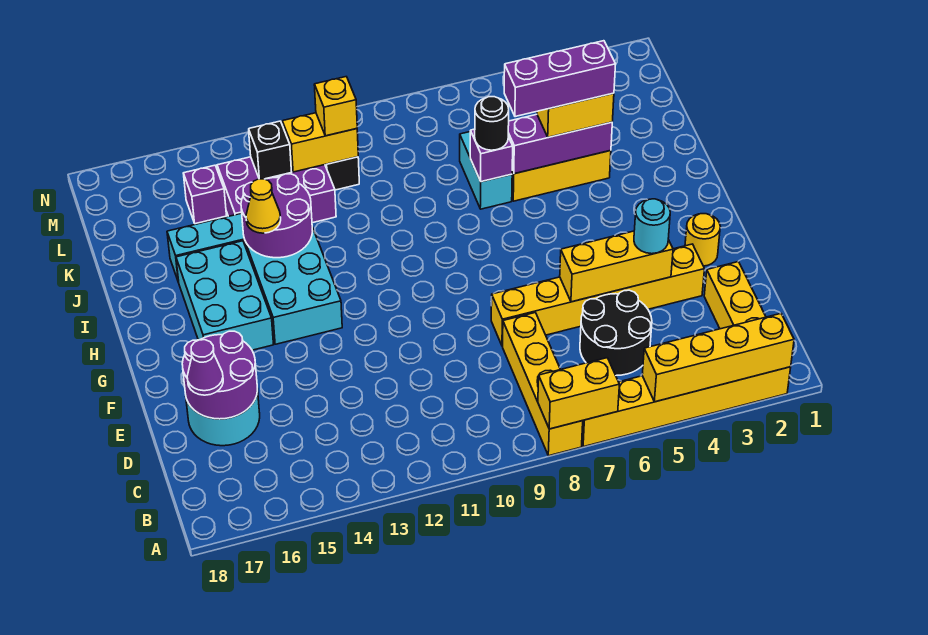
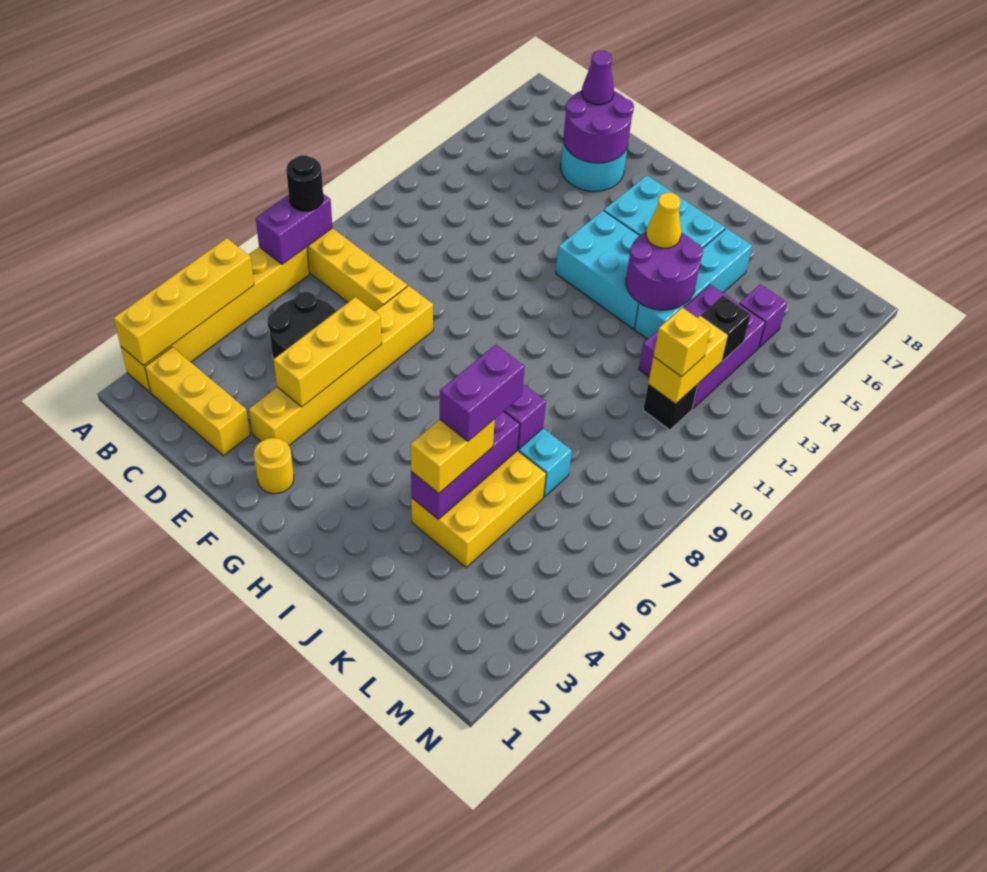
yellow 1x2 brick [538,358,619,429] -> purple 1x2 brick [256,194,333,264]
cyan 1x1 round brick [634,199,670,254] -> none
purple 1x3 brick [504,41,616,117] -> purple 1x2 brick [440,344,525,441]
black 1x1 round brick [475,97,509,150] -> black 1x1 round brick moved to [286,155,323,211]

